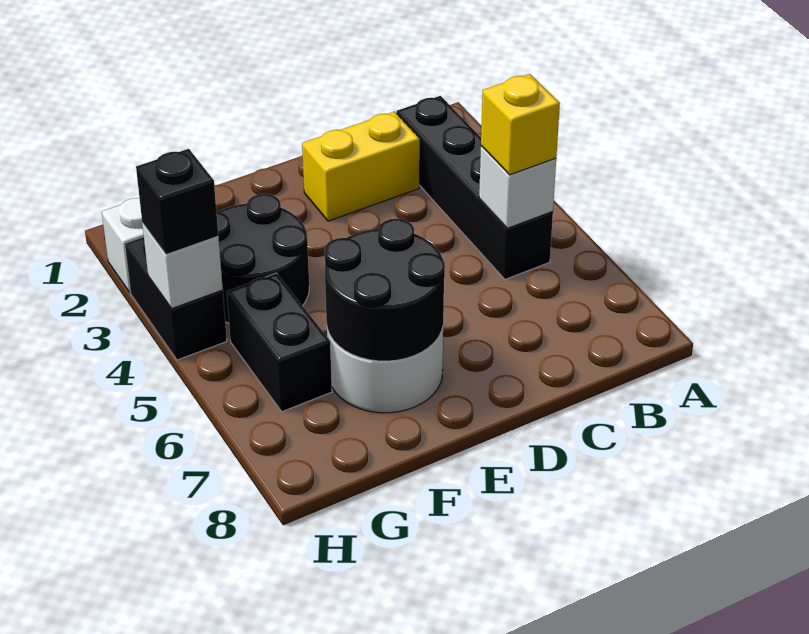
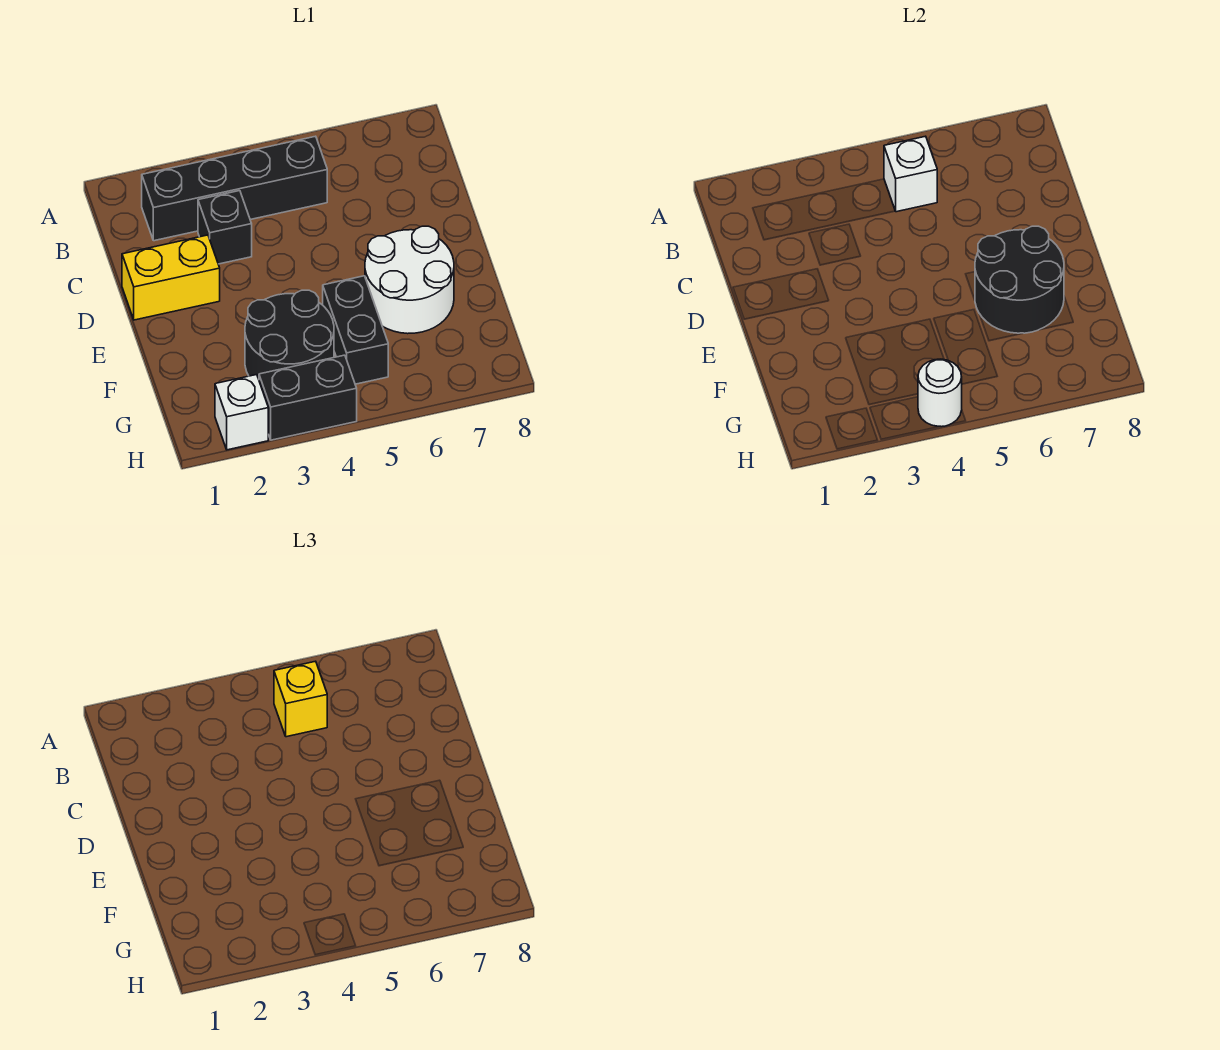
yellow 1x2 brick [302,112,420,221] -> yellow 1x2 brick turned to [122,235,220,320]
black 1x2 brick [227,273,332,412] -> black 1x2 brick turned to [323,276,388,384]
white 1x1 brick [142,223,223,308] -> white 1x1 round brick [918,359,962,427]
black 1x1 brick [136,149,218,255] -> black 1x1 brick moved to [198,191,252,264]

